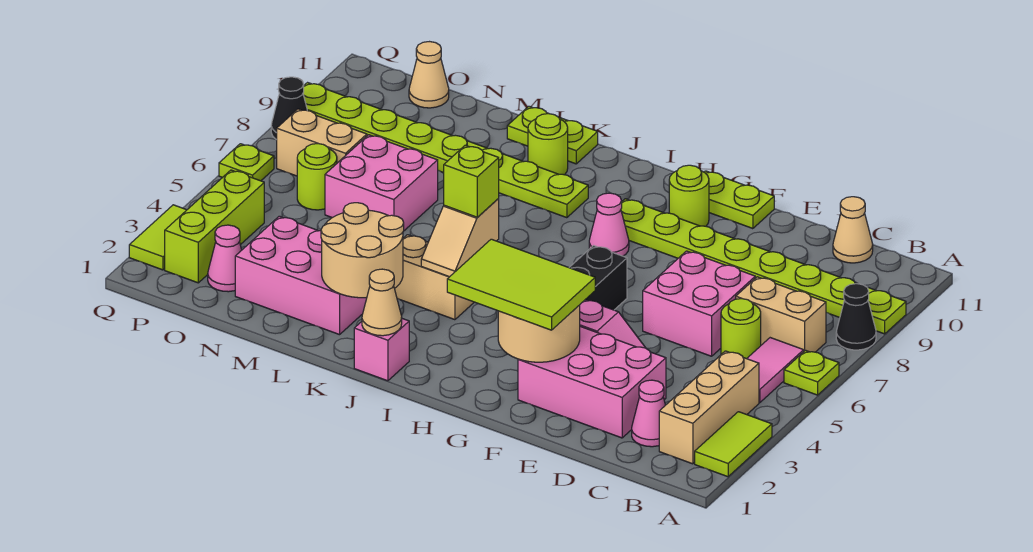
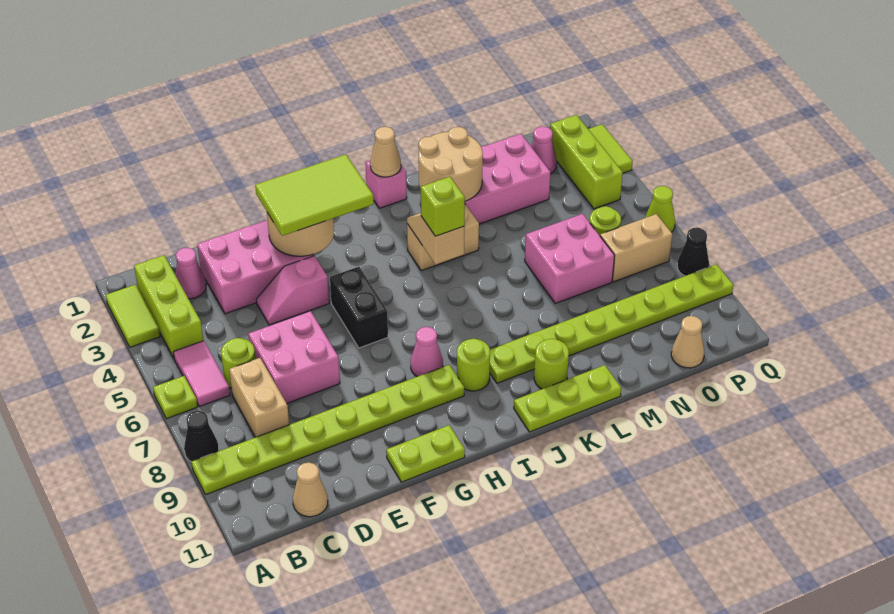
tan 1x3 brick [659,351,759,464] -> lime 1x3 brick [134,255,203,358]
tan 1x2 brick [736,277,826,352] -> tan 1x2 brick turned to [229,358,289,437]
lime 1x1 round brick [669,165,709,226] -> lime 1x1 round brick moved to [457,339,490,391]
lime 1x2 plate [507,106,598,164] -> lime 1x3 plate [514,365,621,432]
lime 1x1 plate [219,144,274,181] -> lime 1x1 cone [645,186,675,232]

